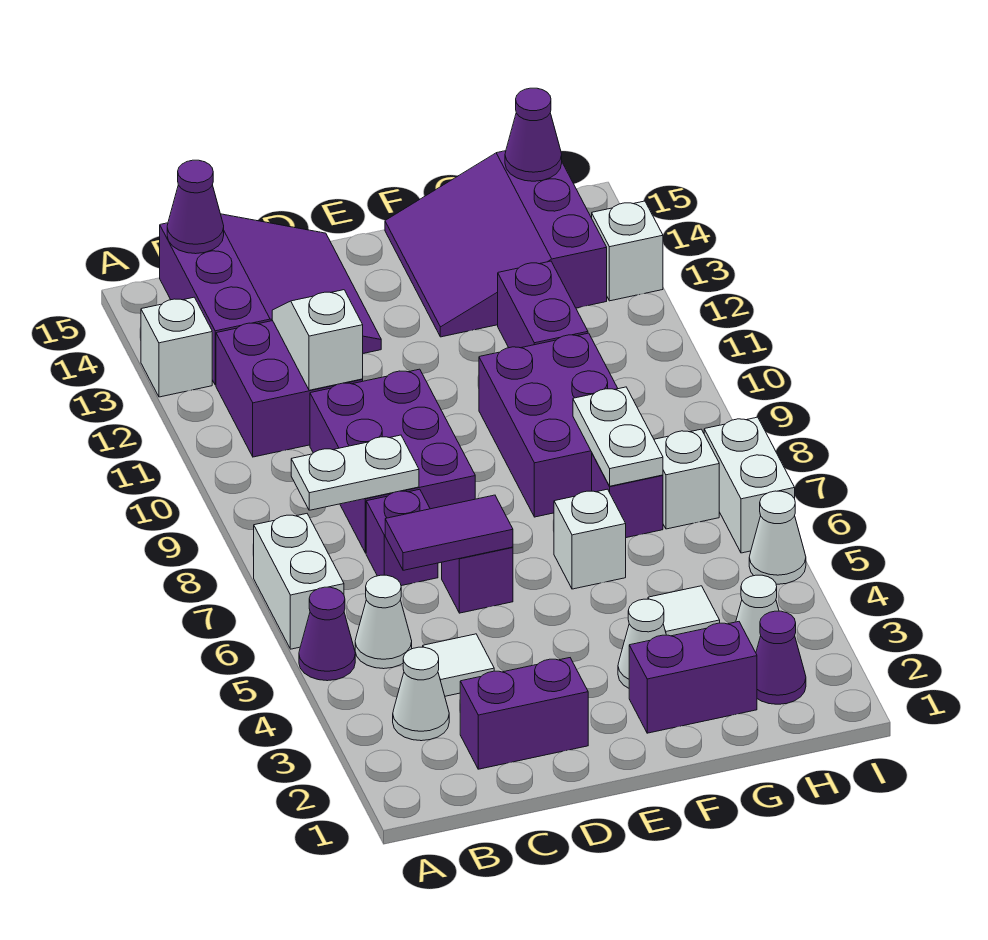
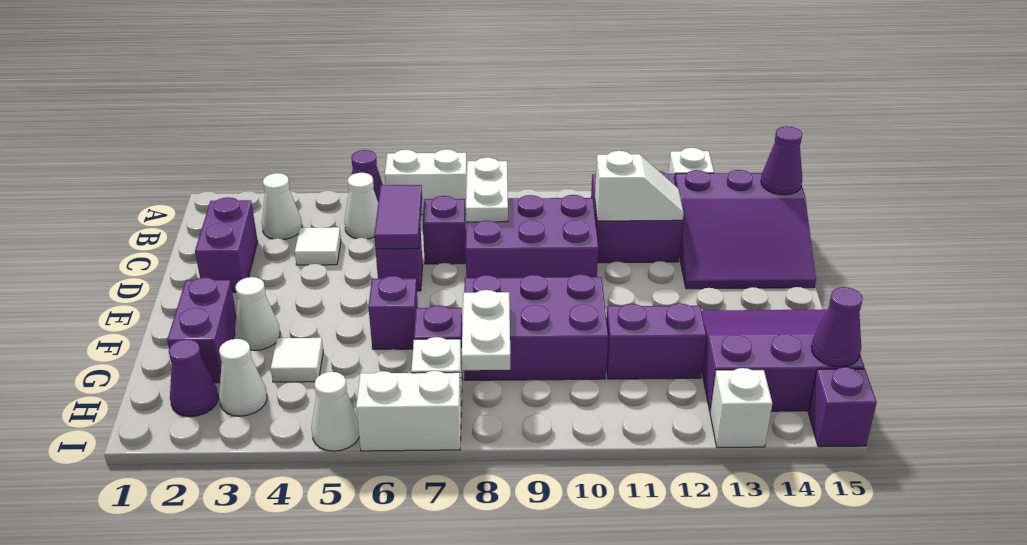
white 1x1 brick [554,489,626,589] -> purple 1x1 brick [368,276,418,349]
white 1x2 plate [573,387,663,486] -> white 1x2 plate turned to [461,290,510,370]
none -> purple 1x1 brick [808,367,877,447]

